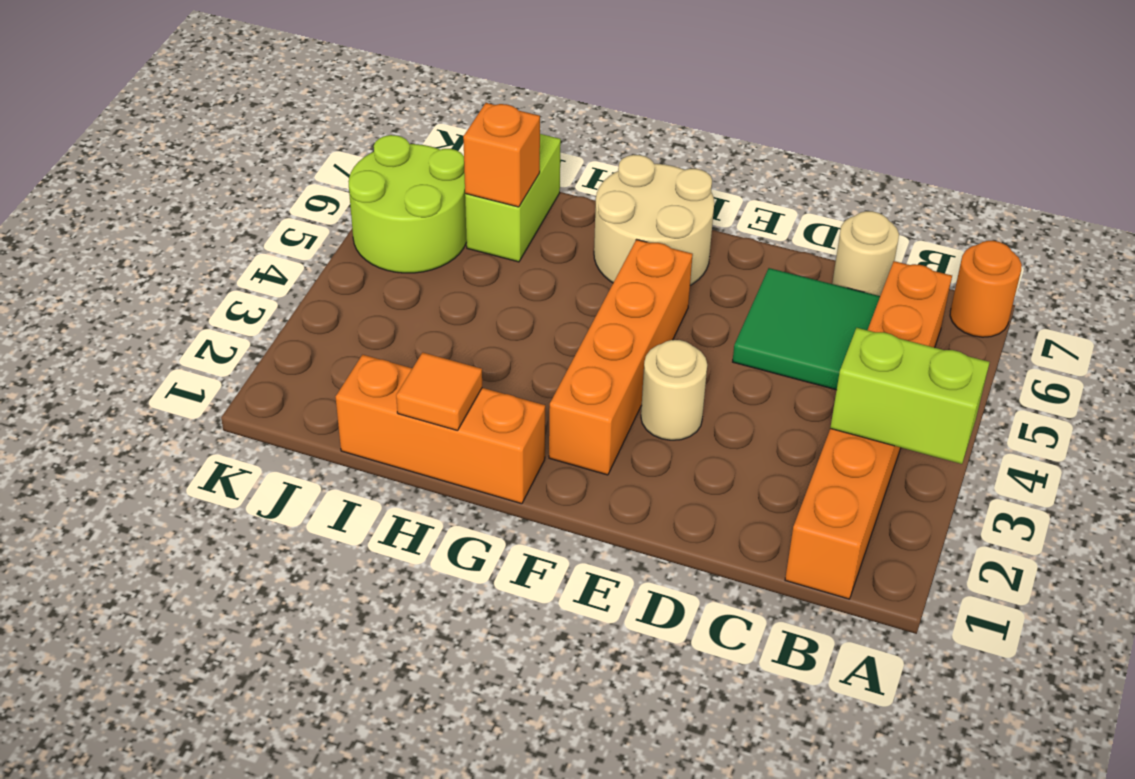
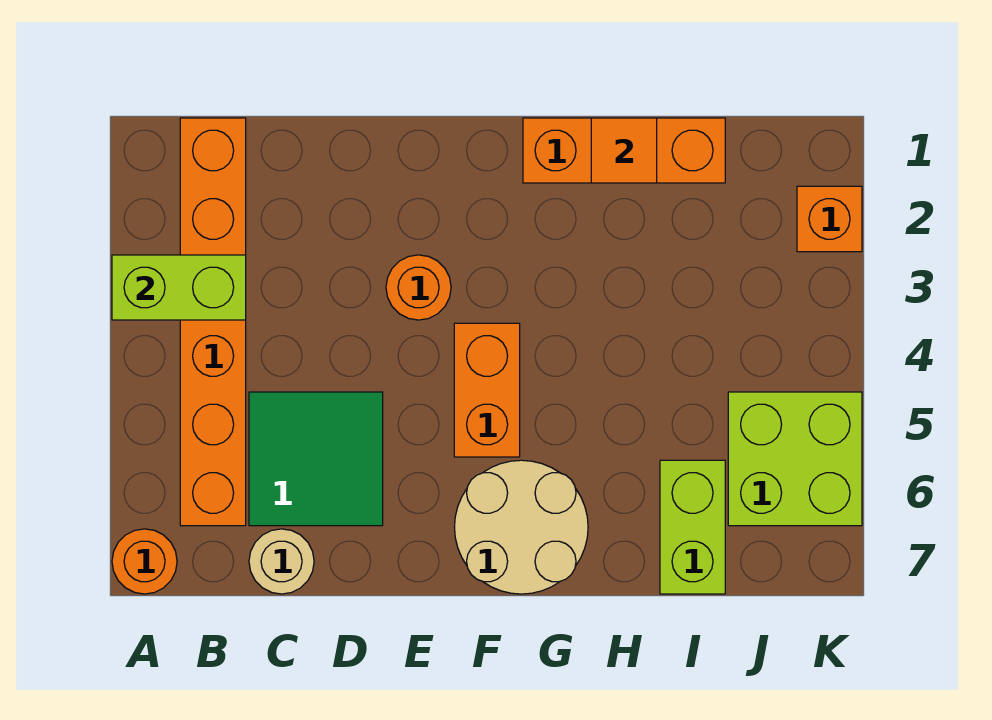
tan 1x1 round brick [641,340,707,440] -> orange 1x1 round brick [386,255,451,320]
orange 1x4 brick [549,240,693,475] -> orange 1x2 brick [454,323,520,457]
orange 1x1 brick [463,103,540,207] -> orange 1x1 brick moved to [797,186,862,252]
lime 2x2 round brick [348,135,467,273] -> lime 2x2 brick [728,392,862,526]

